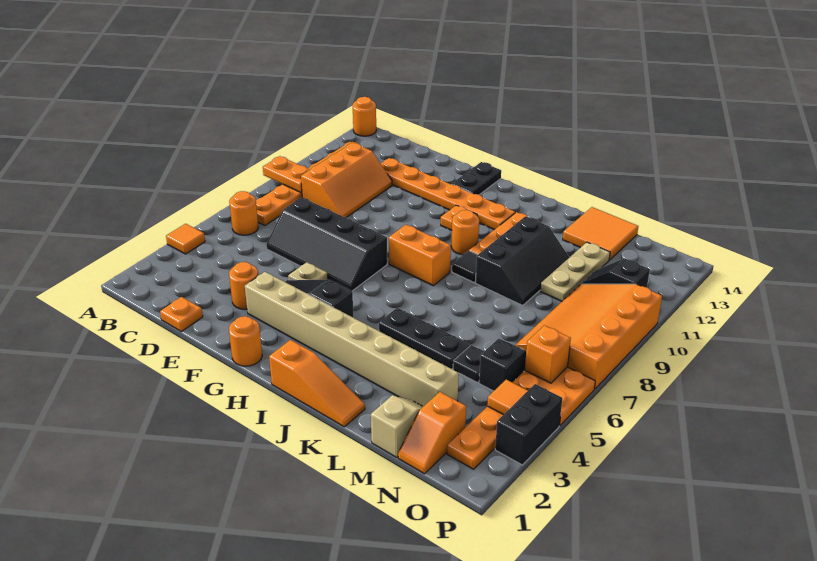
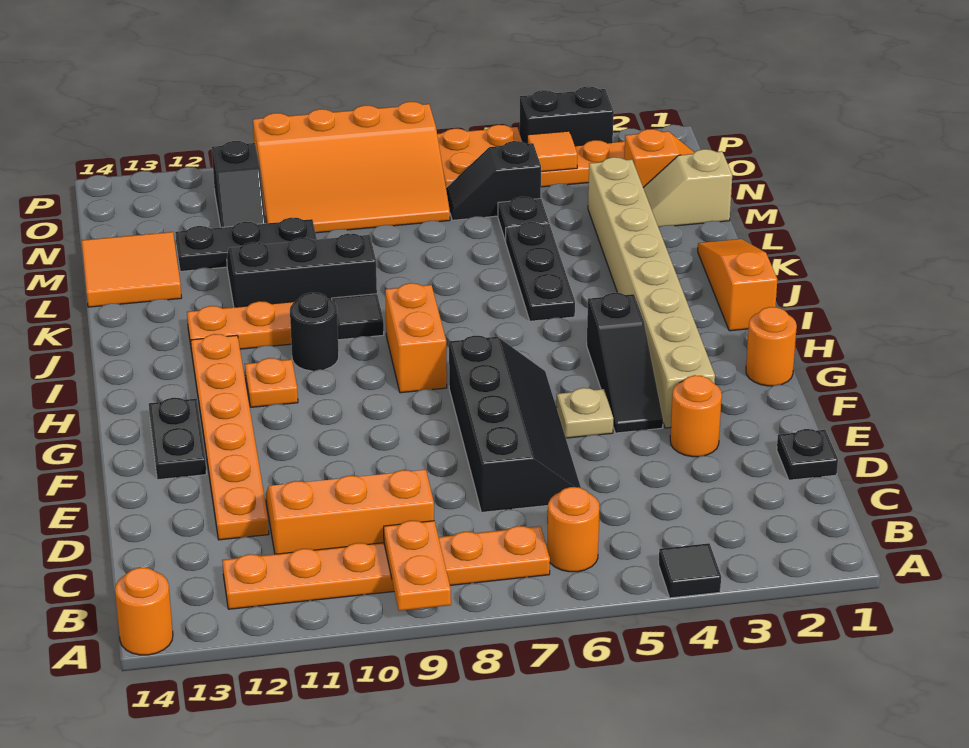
orange 1x1 tile [166,224,205,254] -> black 1x1 tile [659,543,721,598]
orange 1x1 plate [160,297,203,332] -> black 1x1 plate [777,429,838,480]
black 1x2 plate [451,162,501,195] -> black 1x2 plate turned to [149,398,206,480]
orange 1x1 round brick [451,210,479,255] -> black 1x1 round brick [290,292,339,371]
tan 1x3 plate [540,242,610,301] -> black 1x3 plate [175,218,317,271]
orange 1x1 brick [525,325,571,383] -> none

